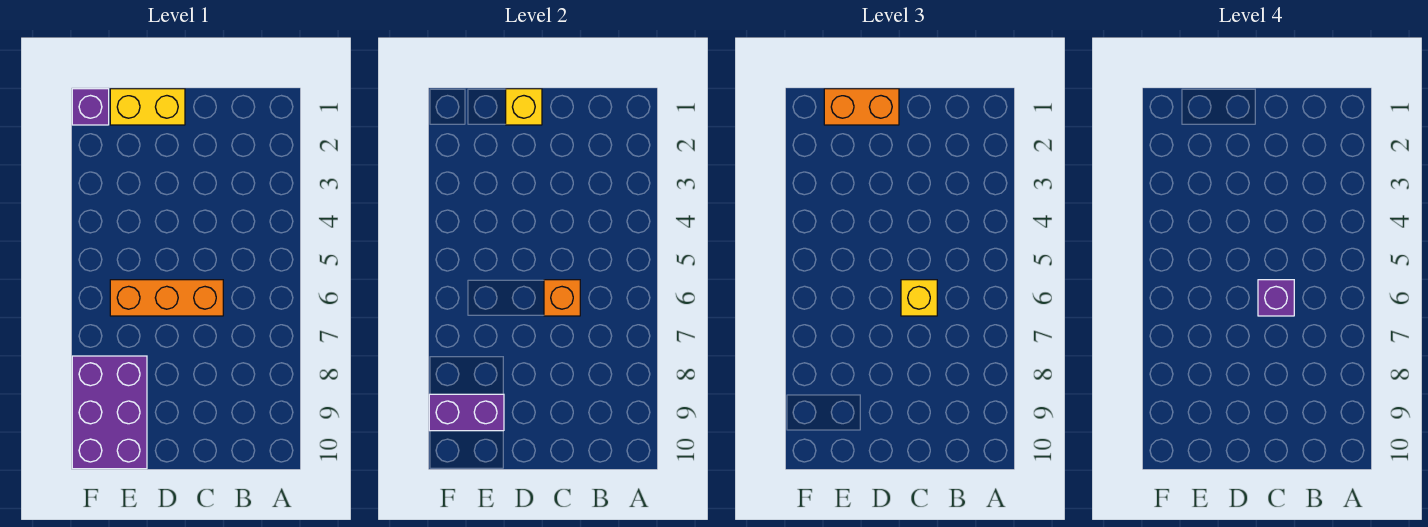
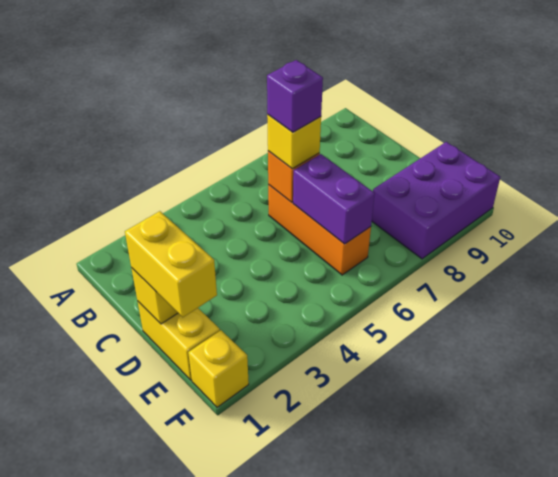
orange 1x2 brick [824,89,899,125] -> yellow 1x2 brick [125,211,217,317]
purple 1x2 brick [429,394,504,431] -> purple 1x2 brick moved to [293,154,375,244]
purple 1x1 brick [72,89,109,125] -> yellow 1x1 brick [188,330,249,407]

